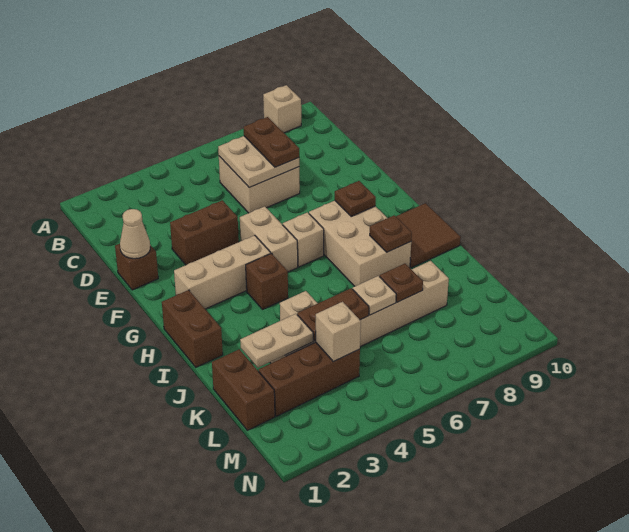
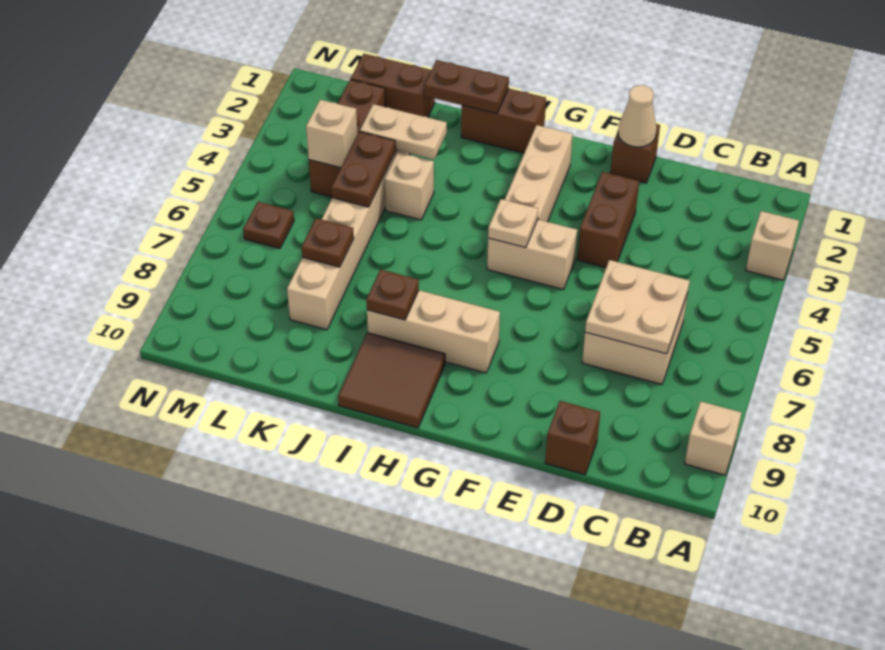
brown 1x2 plate [244,117,299,167] -> brown 1x2 plate moved to [424,60,509,114]
tan 1x1 brick [283,212,324,267] -> tan 1x1 brick moved to [746,211,799,280]
tan 2x3 brick [309,201,411,286] -> tan 1x3 brick [367,290,500,373]
brown 1x1 plate [335,181,376,217] -> brown 1x1 plate moved to [243,202,294,248]
brown 1x1 brick [246,253,288,310] -> brown 1x1 brick moved to [545,401,600,475]
tan 1x2 plate [240,314,313,368] -> tan 1x2 plate turned to [360,104,447,159]
tan 1x1 plate [353,276,396,315] -> tan 1x1 plate moved to [488,199,538,248]

